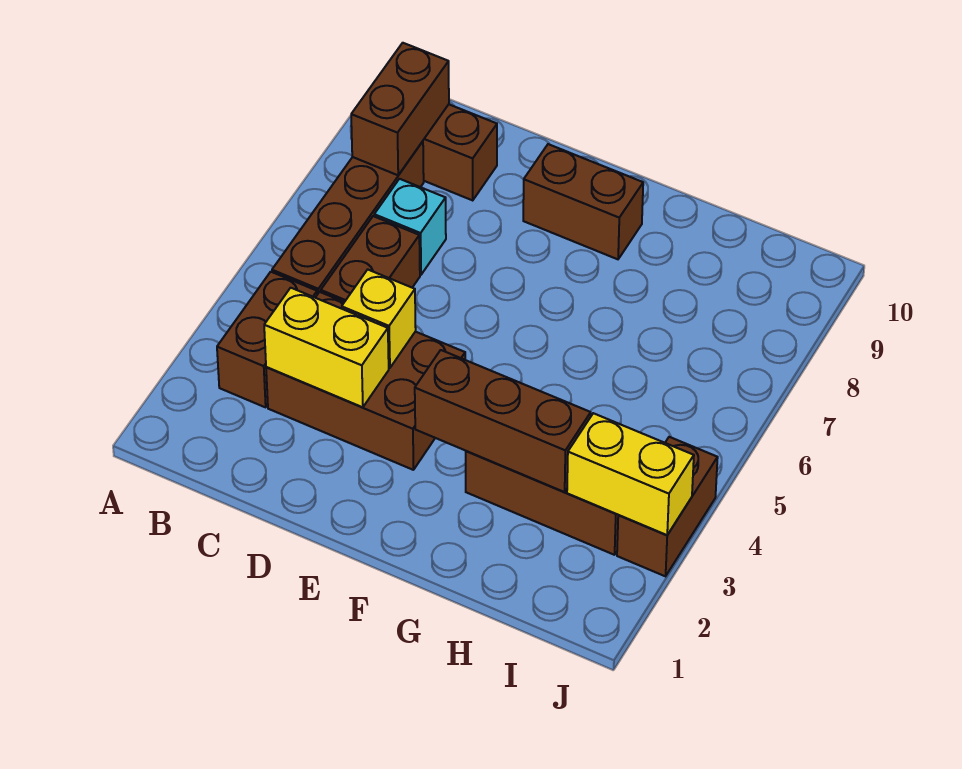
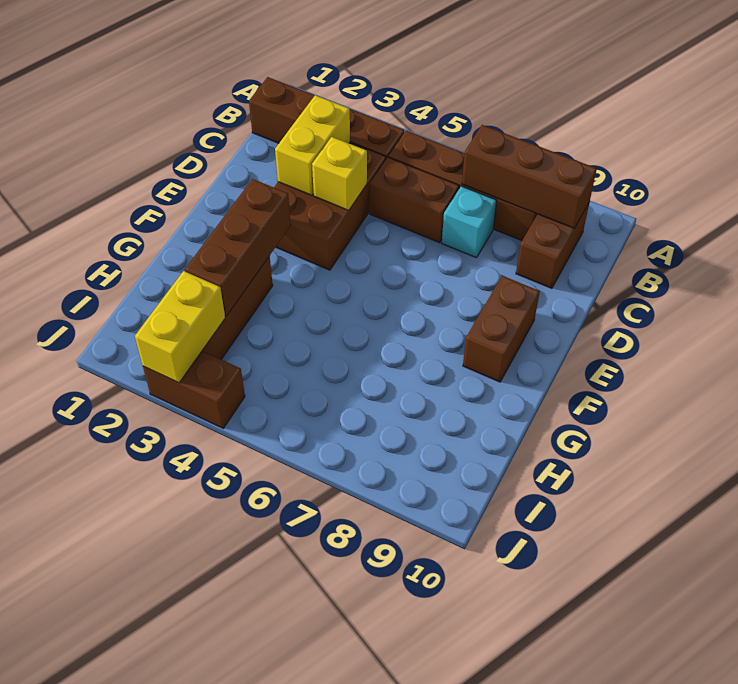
brown 1x2 brick [217,272,317,407] -> brown 1x4 brick [249,77,404,159]
brown 1x2 brick [351,43,449,175] -> brown 1x3 brick [462,125,597,228]

